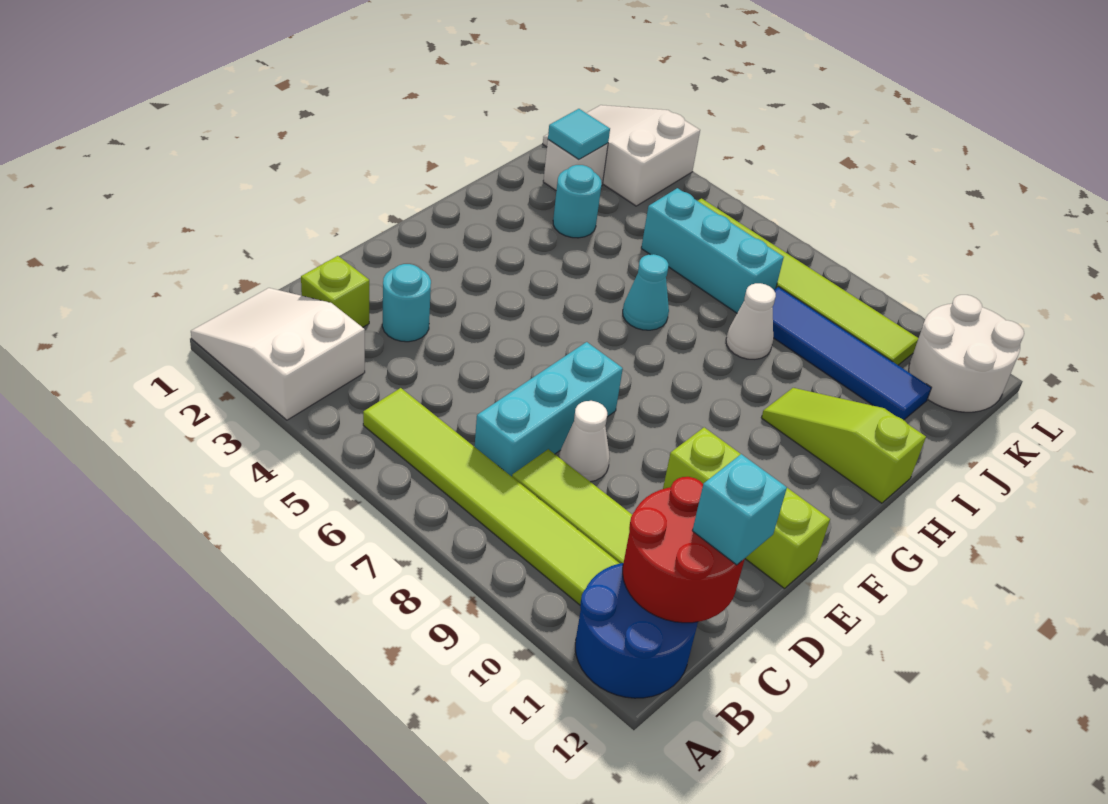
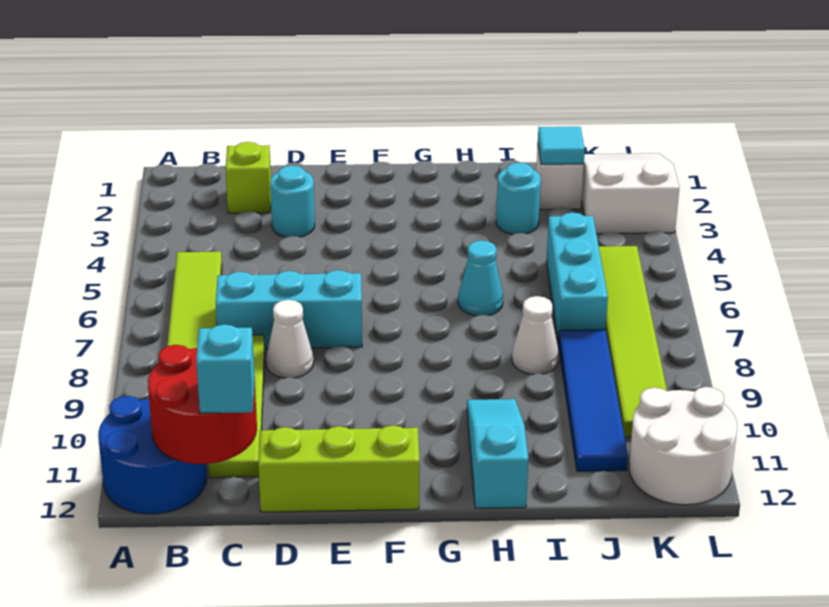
white 2x3 slope [191,288,365,420] -> none
lime 1x3 brick [663,427,830,589] -> lime 1x3 brick turned to [258,425,420,512]
lime 1x3 slope [761,388,926,503] -> cyan 1x3 slope [467,399,528,508]

